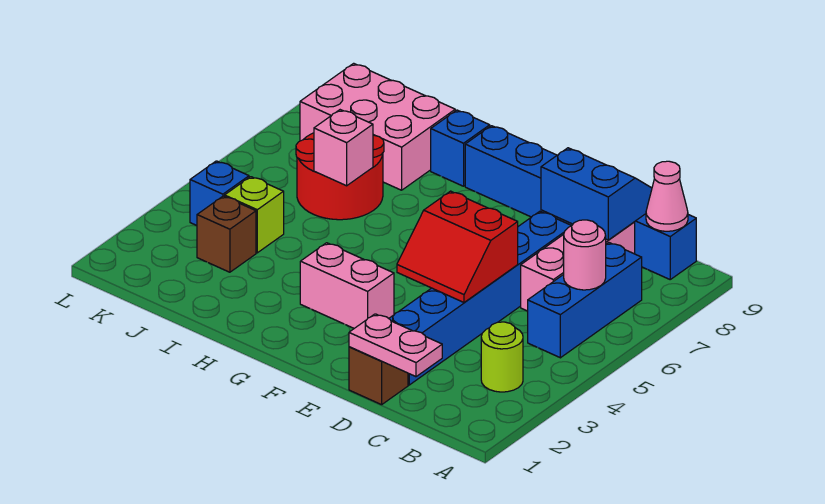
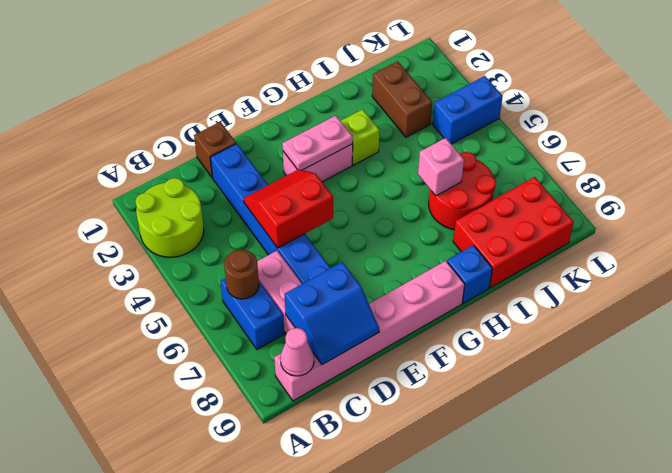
lime 1x1 round brick [481,322,523,392] -> lime 2x2 round brick [135,178,204,257]
blue 1x3 brick [528,243,642,358] -> blue 1x2 brick [221,278,284,349]
pink 1x1 round brick [564,220,606,290] -> brown 1x1 round brick [224,250,259,299]
blue 1x6 brick [465,126,696,279] -> pink 1x6 brick [274,261,465,401]
pink 1x2 plate [349,314,442,377] -> pink 1x2 plate moved to [282,116,353,170]
pink 2x3 brick [300,63,455,190] -> red 2x3 brick [453,177,574,288]
brown 1x1 brick [197,196,256,272] -> brown 1x2 brick [372,61,432,137]
lime 1x1 brick [225,177,284,253] -> lime 1x1 brick moved to [341,109,379,165]
blue 1x1 brick [190,161,249,225] -> blue 1x2 brick [433,76,503,144]

